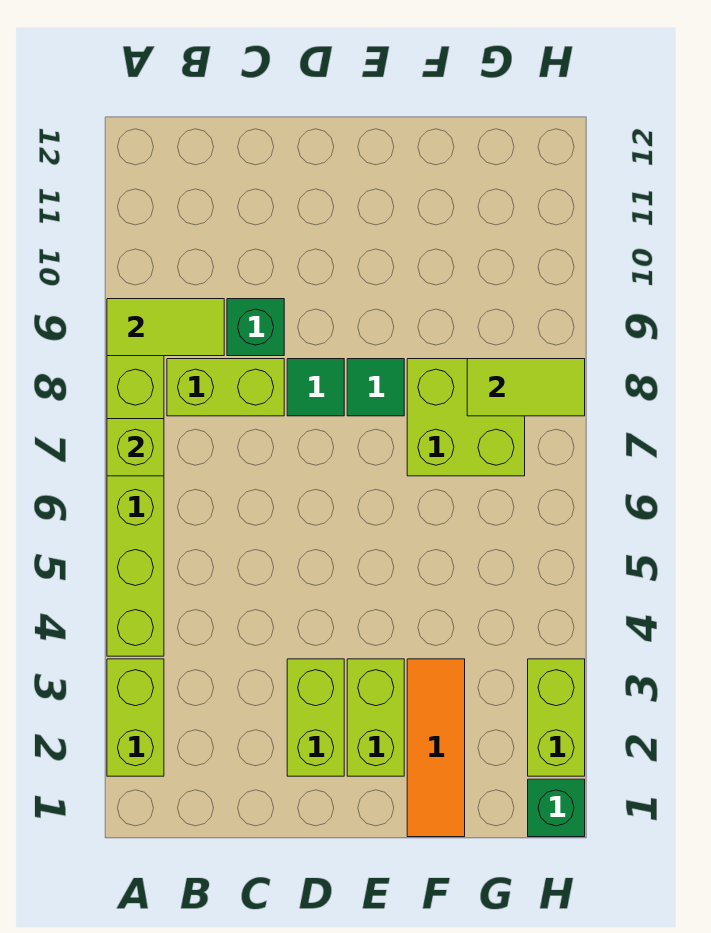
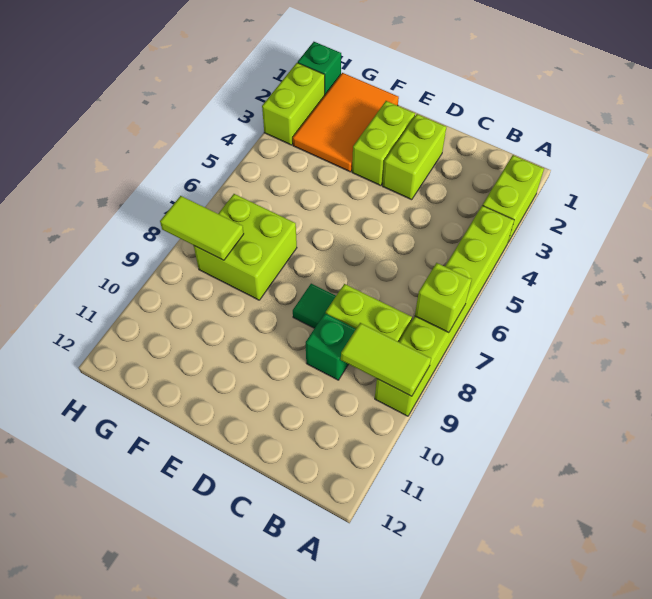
green 1x1 tile [347,359,404,416] -> none
orange 1x3 tile [407,659,465,837] -> orange 2x3 tile [293,73,399,172]

